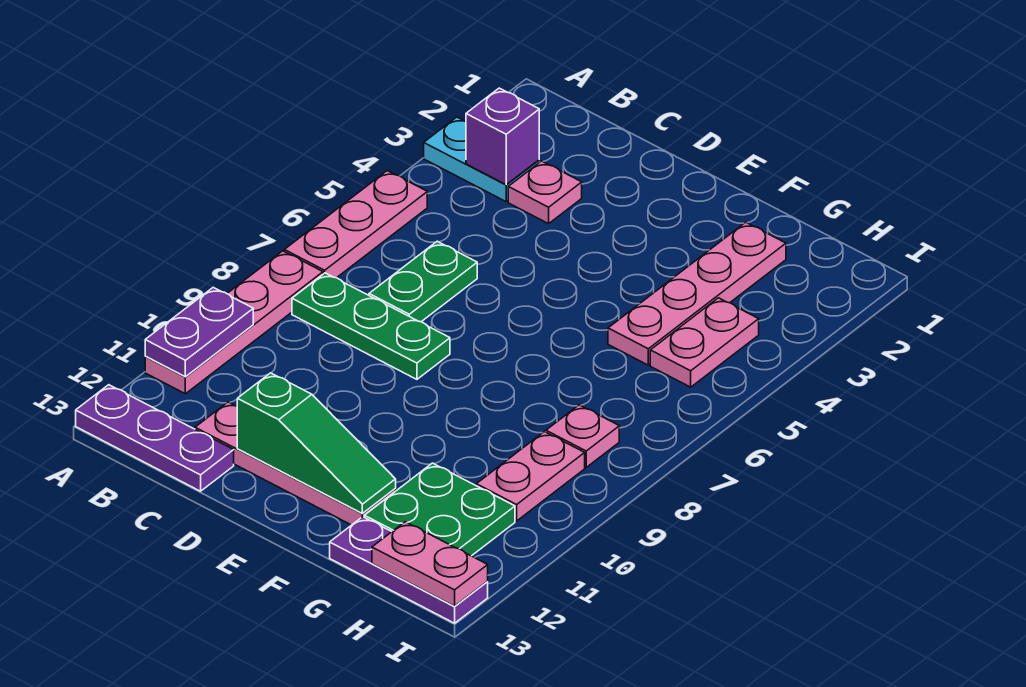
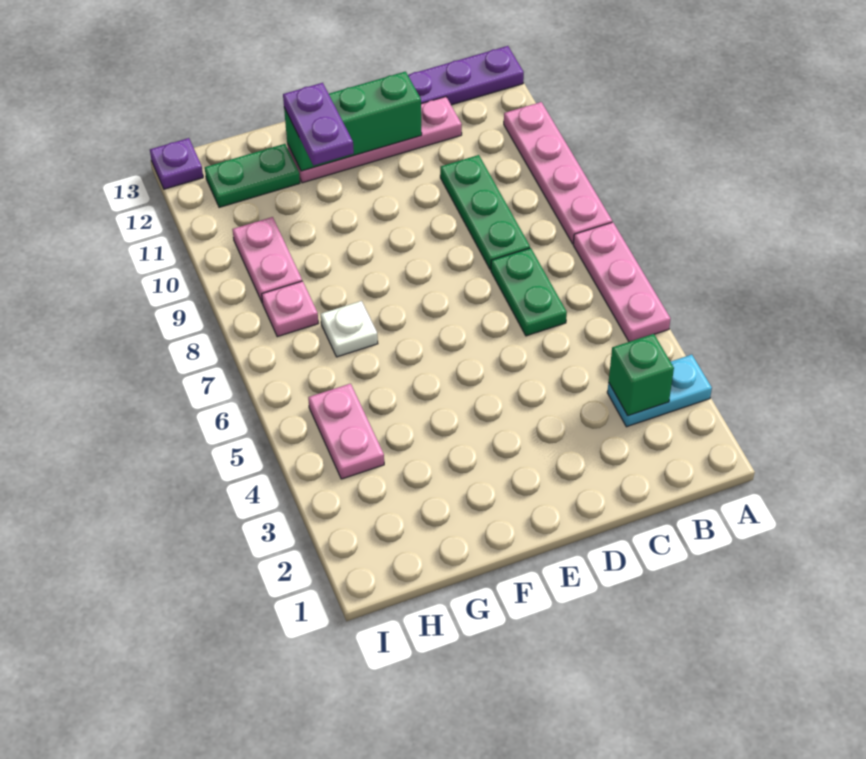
purple 1x2 plate [145,287,253,377] -> purple 1x2 plate moved to [283,83,354,166]
purple 1x1 brick [466,88,539,184] -> green 1x1 brick [609,334,674,416]
green 1x3 plate [292,273,450,379] -> green 1x3 plate turned to [440,155,530,270]
pink 1x1 plate [508,161,582,224] -> none
green 1x3 slope [237,373,396,513] -> green 1x3 brick [284,72,422,171]
pink 1x4 plate [608,222,786,365] -> none
none -> white 1x1 plate [321,301,378,357]
green 2x2 plate [364,463,515,556] -> green 1x2 plate [205,144,300,208]
purple 1x3 plate [330,517,488,623] -> purple 1x1 plate [150,138,203,189]
pink 1x2 plate [372,522,488,606] -> none

